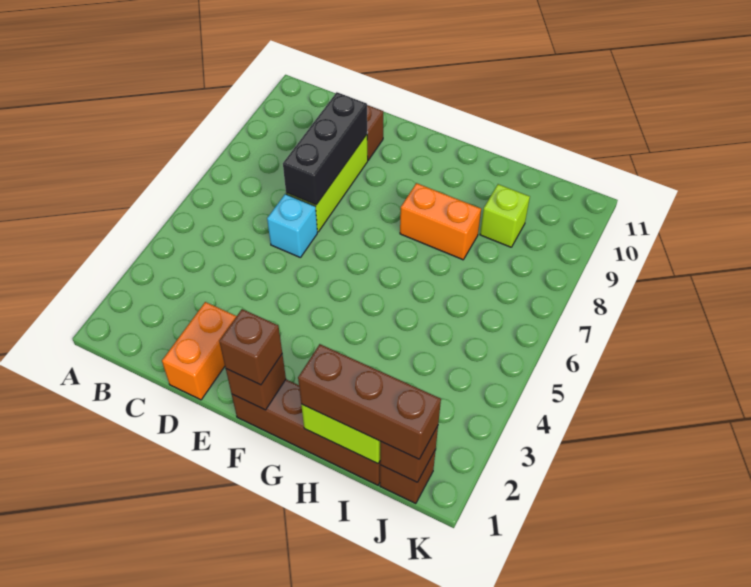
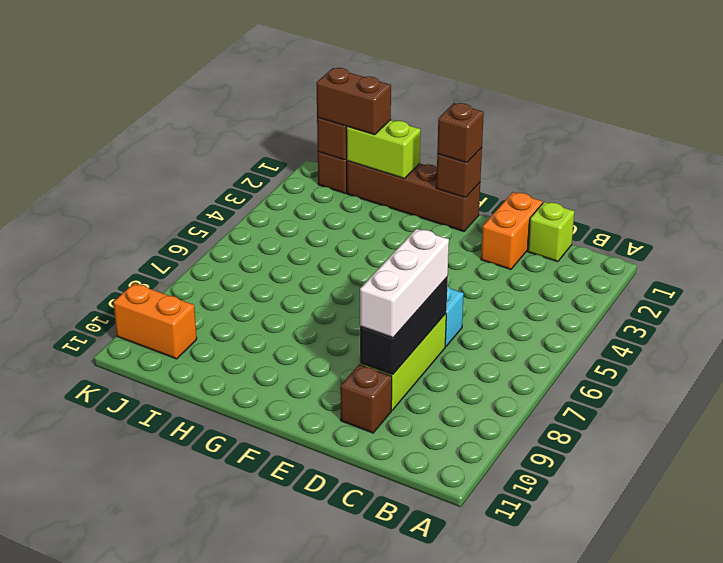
none -> white 1x3 brick [360,229,449,338]
orange 1x2 brick [400,183,481,260] -> orange 1x2 brick moved to [113,283,197,359]
brown 1x3 brick [298,344,441,459] -> brown 1x2 brick [316,68,391,135]
lime 1x1 brick [480,184,530,247] -> lime 1x1 brick moved to [528,202,575,262]

